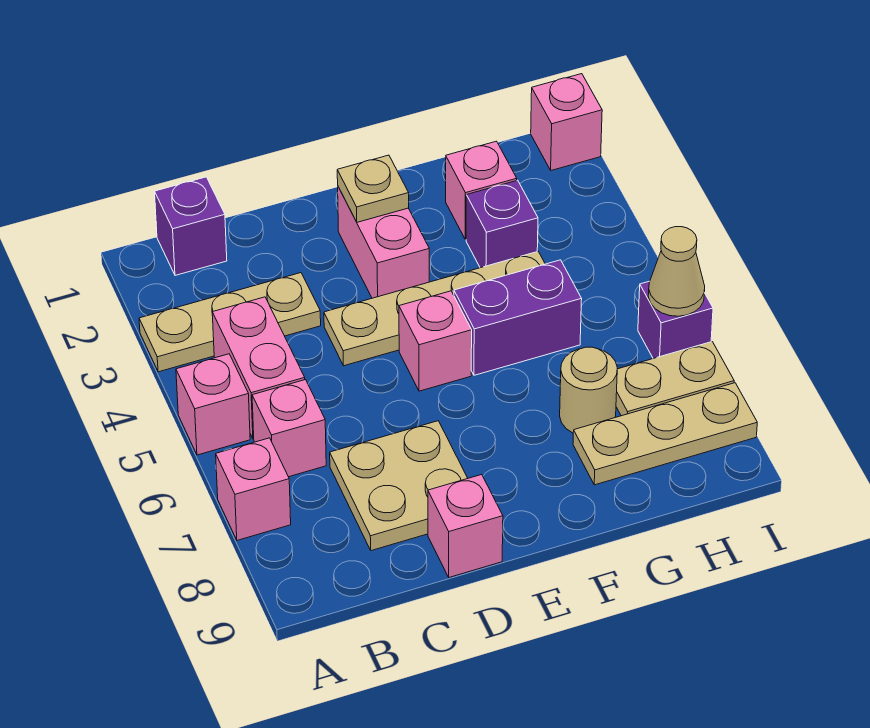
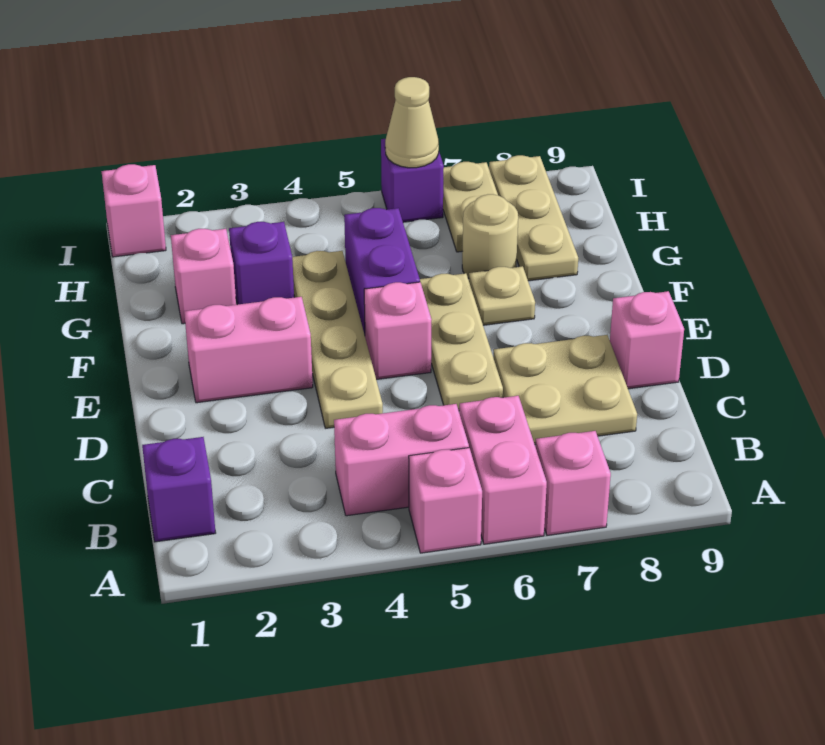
tan 1x3 plate [139,273,321,372] -> tan 1x3 plate moved to [420,273,503,410]
pink 1x1 brick [252,380,326,477] -> pink 1x2 brick [459,396,547,544]
tan 1x1 plate [337,155,409,222] -> tan 1x1 plate moved to [469,266,535,325]

